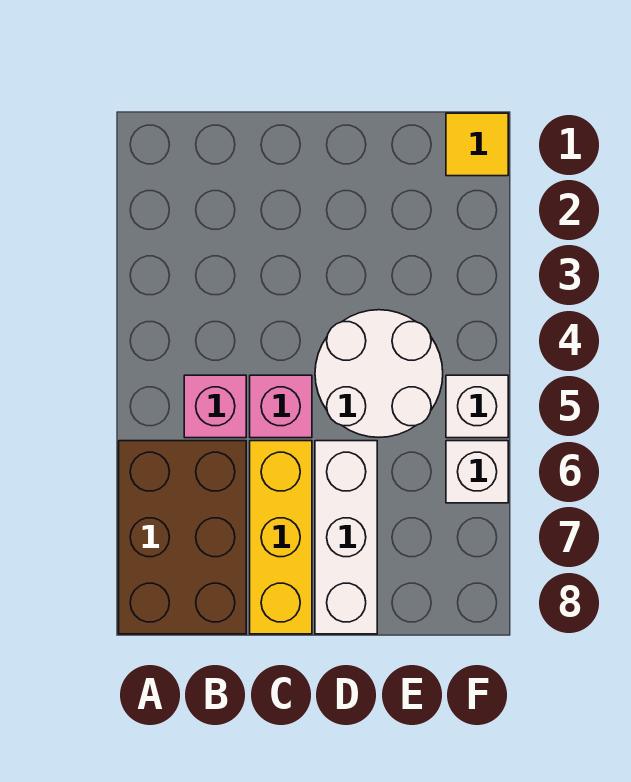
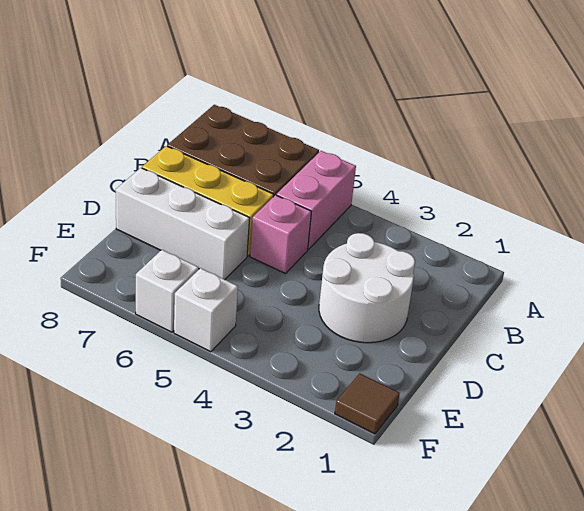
pink 1x1 brick [184,375,246,438] -> pink 1x2 brick [277,151,356,249]
white 2x2 round brick [315,310,443,437] -> white 2x2 round brick moved to [319,233,415,343]
yellow 1x1 tile [446,113,508,176] -> brown 1x1 tile [335,373,400,434]

